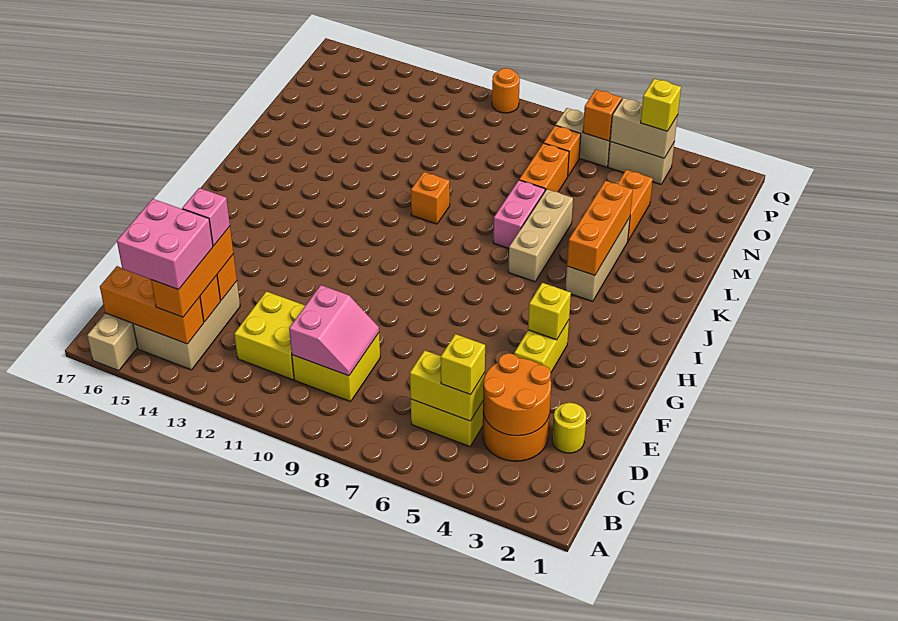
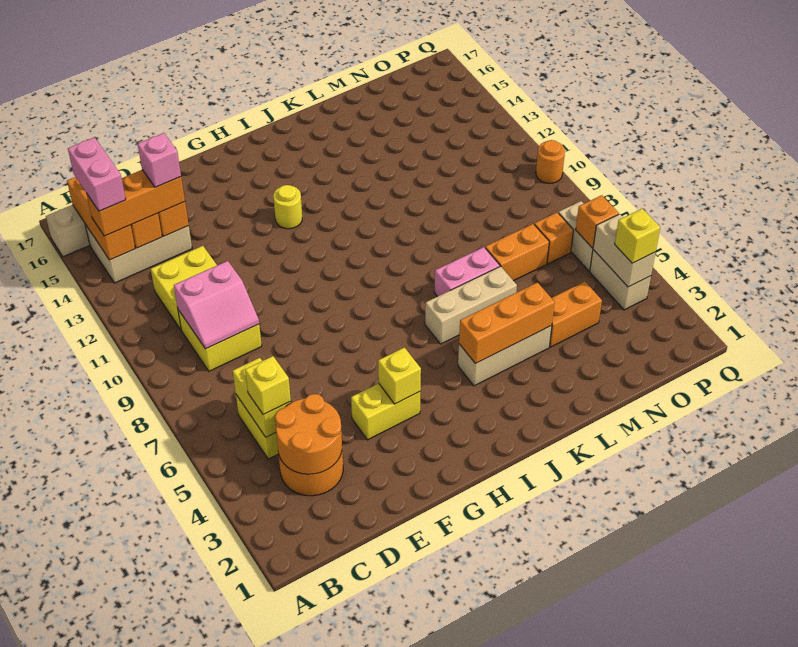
pink 2x2 brick [117,199,213,290] -> pink 1x2 brick [68,137,126,211]
yellow 1x1 round brick [552,403,586,453] -> yellow 1x1 round brick moved to [273,185,302,229]
orange 1x1 brick [411,172,450,224] -> none

